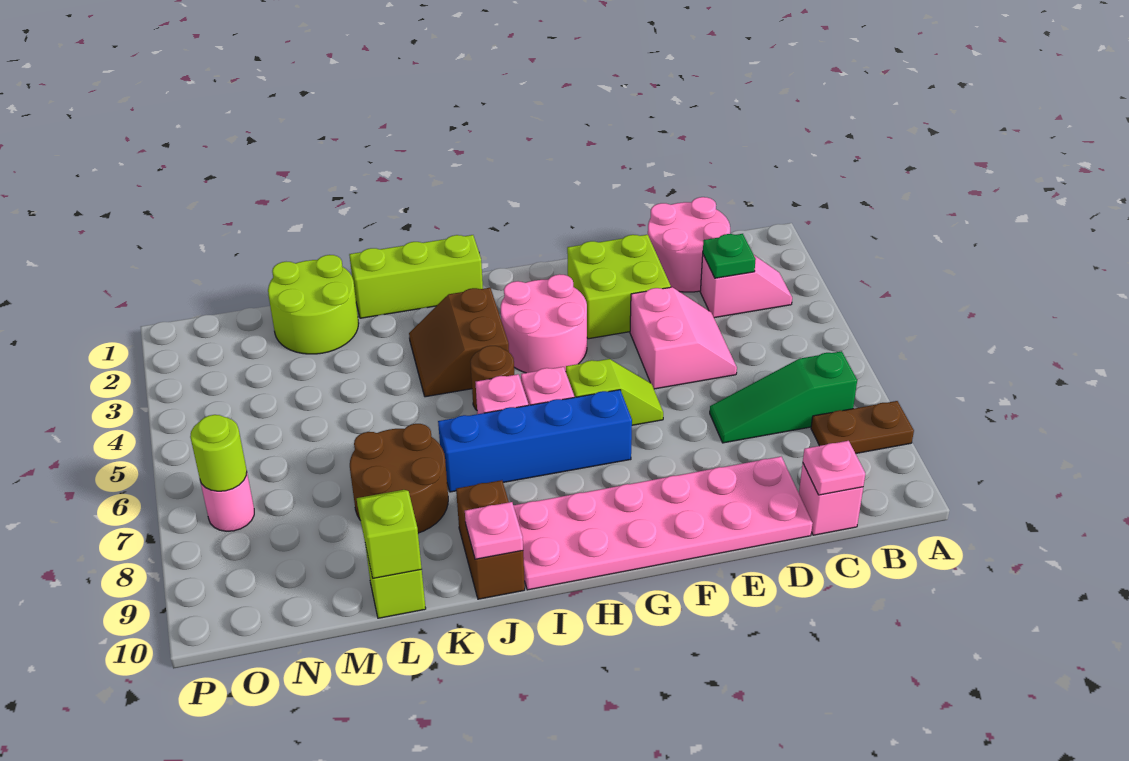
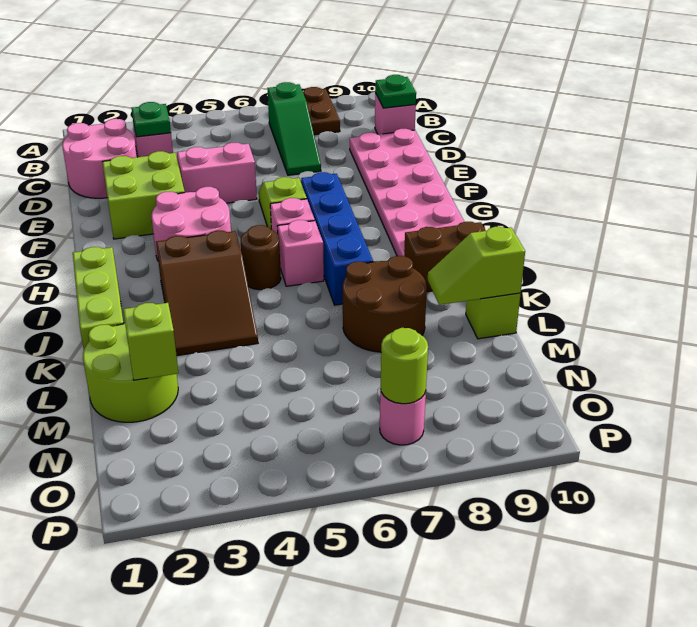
pink 1x1 plate [803,441,865,495] -> green 1x1 plate [375,75,416,108]
brown 2x2 slope [409,288,509,397] -> brown 2x3 slope [156,231,258,356]
pink 1x1 plate [465,502,523,559] -> none
none -> lime 1x1 brick [123,303,179,380]

